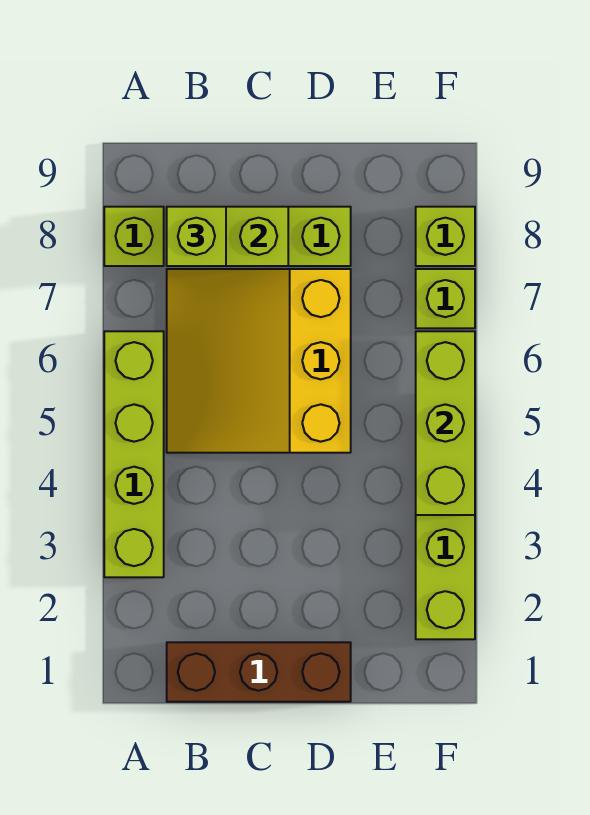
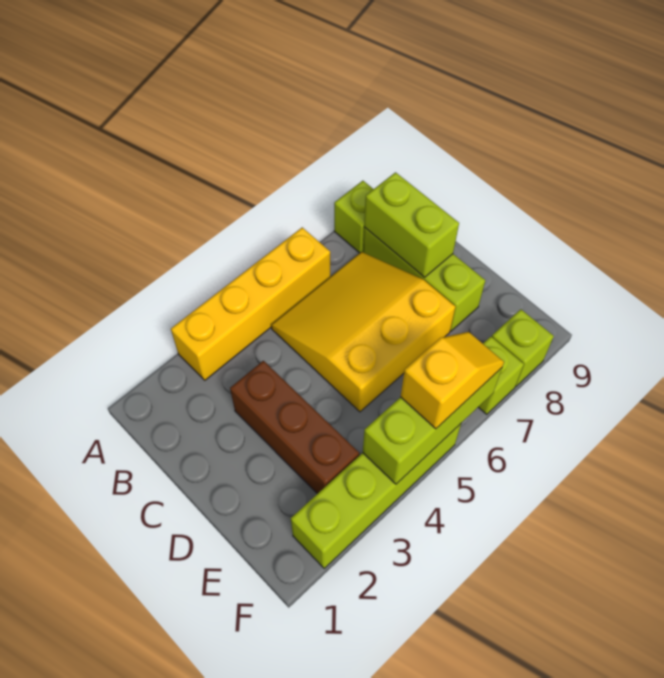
lime 1x4 brick [104,331,164,577] -> yellow 1x4 brick [171,227,330,380]
brown 1x3 brick [167,642,351,702] -> brown 1x3 brick moved to [230,361,359,494]
lime 1x1 brick [167,207,226,266] -> none
none -> yellow 1x2 slope [401,332,504,429]

